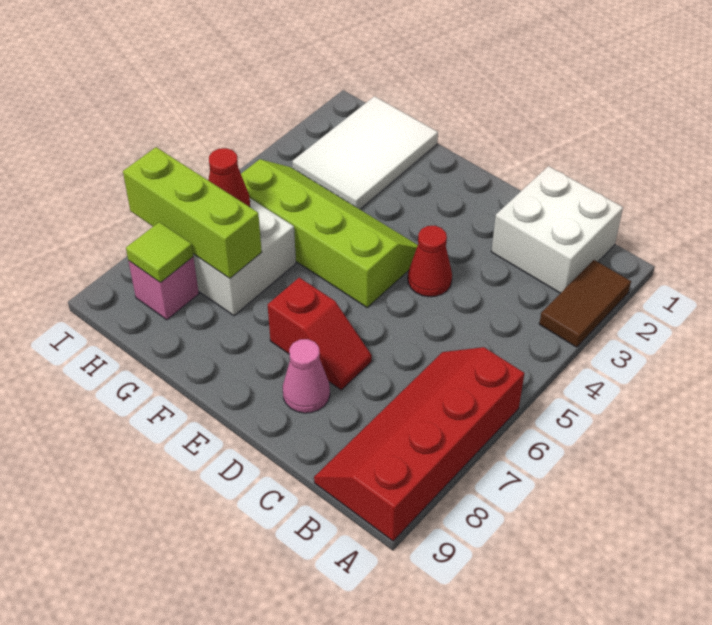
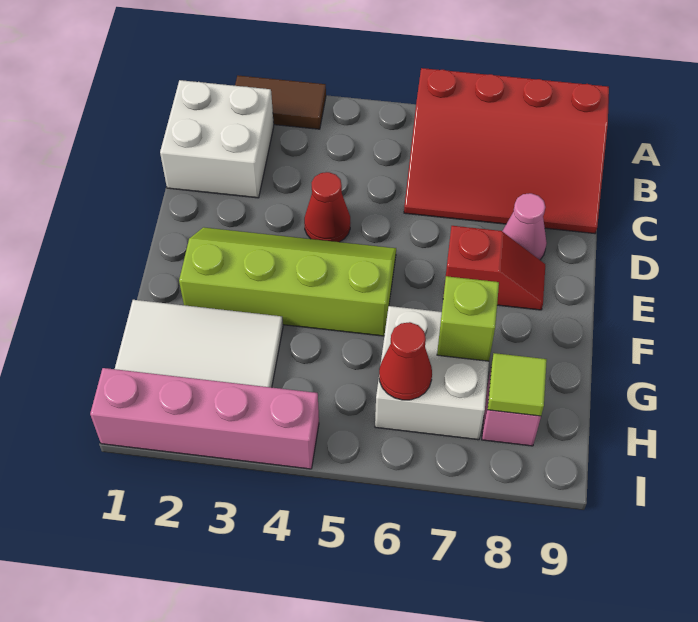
red 2x4 slope [314,347,525,541] -> red 3x4 slope [404,68,609,234]
red 1x2 slope [268,278,372,390] -> red 1x2 slope turned to [443,226,545,310]
lime 2x4 slope [241,159,418,307] -> lime 2x4 slope turned to [179,227,396,336]
lime 1x3 brick [123,147,262,278] -> lime 1x1 brick [437,276,499,361]
none -> pink 1x4 brick [90,368,319,469]

